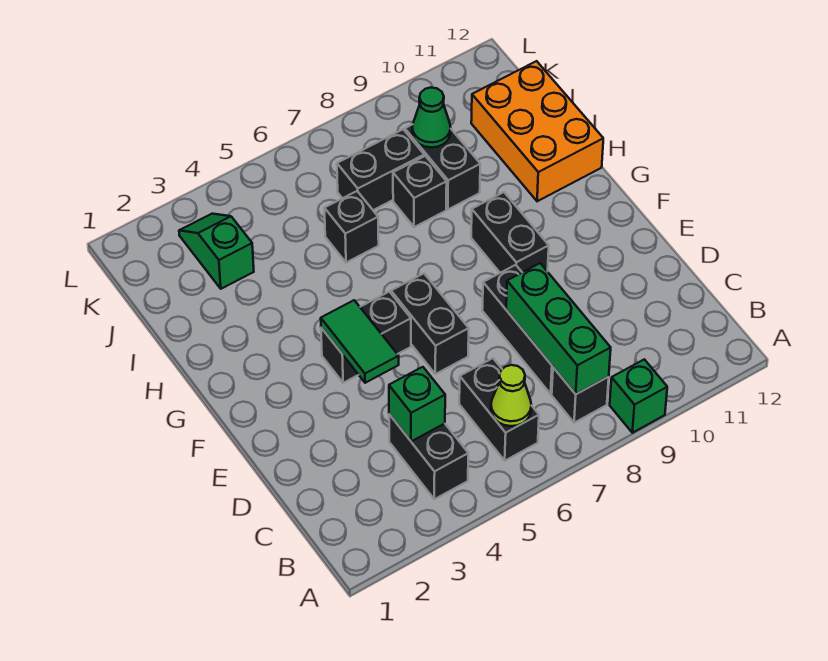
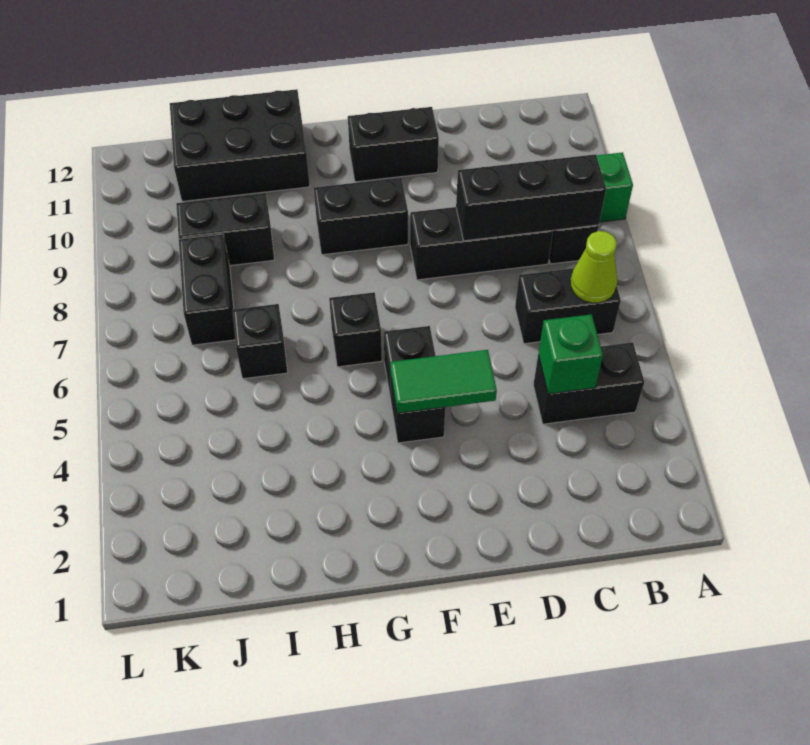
green 1x3 brick [506,263,611,394] -> black 1x3 brick [456,154,606,241]
black 1x2 brick [391,274,469,374] -> black 1x2 brick moved to [348,107,439,182]
orange 2x3 brick [471,61,603,201] -> black 2x3 brick [170,89,310,201]
black 1x1 brick [393,156,447,227] -> black 1x1 brick moved to [329,292,382,367]
green 1x2 slope [179,214,254,289] -> none
green 1x1 cone [412,88,451,147] -> none

